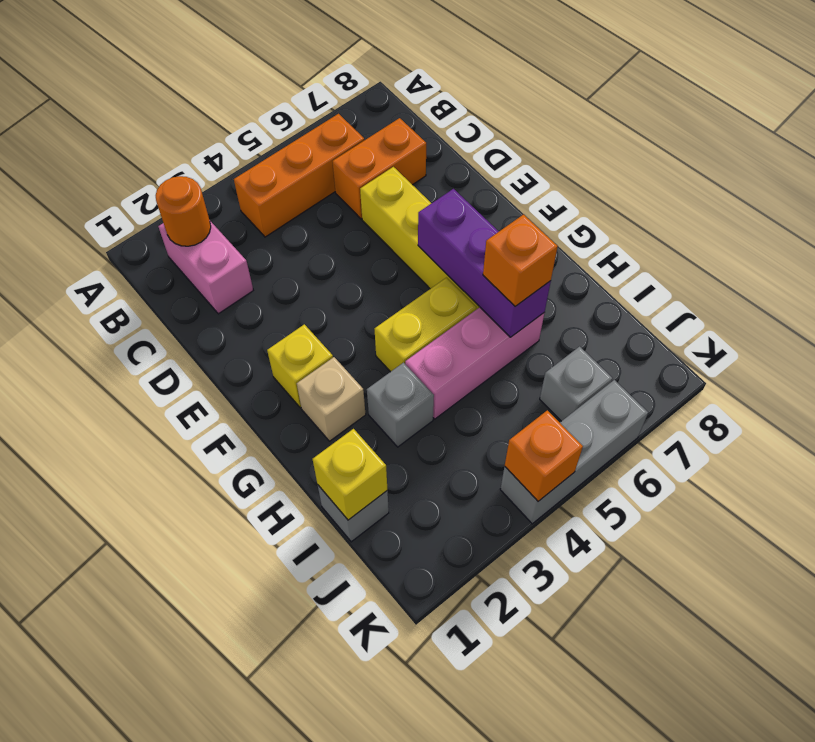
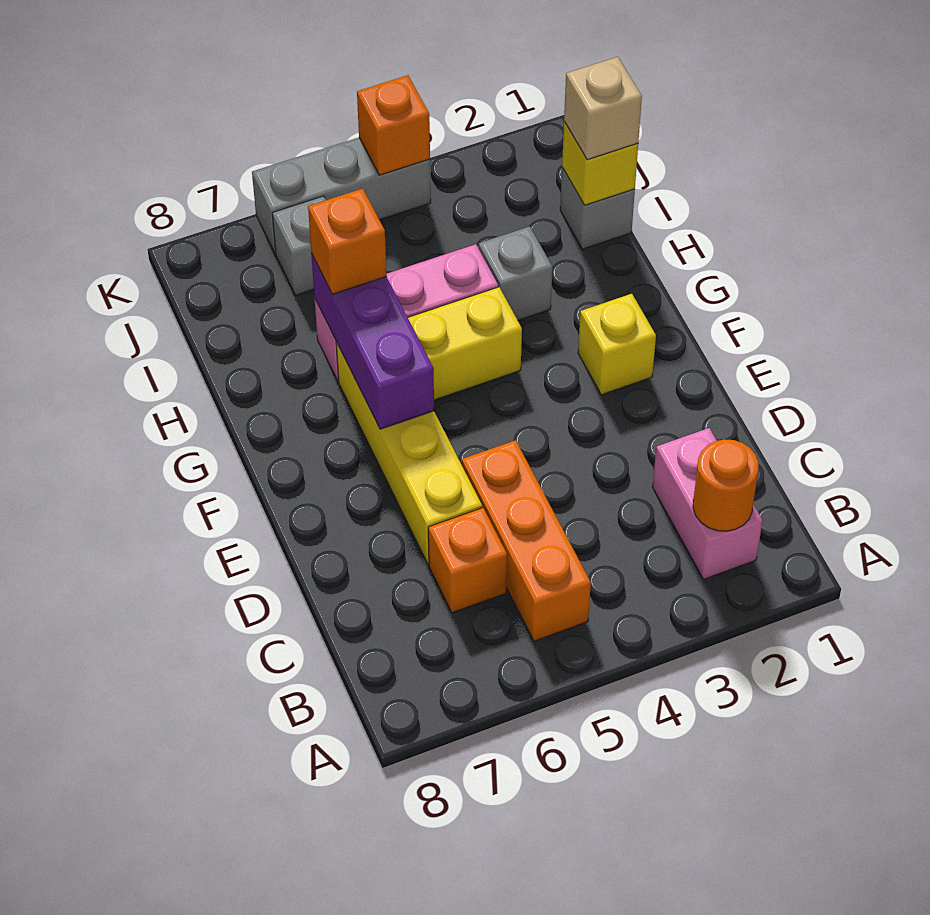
orange 1x3 brick [234,114,364,237] -> orange 1x3 brick turned to [462,440,591,641]
orange 1x2 brick [332,118,426,219] -> orange 1x1 brick [428,508,507,613]
tan 1x1 brick [297,357,366,441] -> tan 1x1 brick moved to [564,57,642,160]

